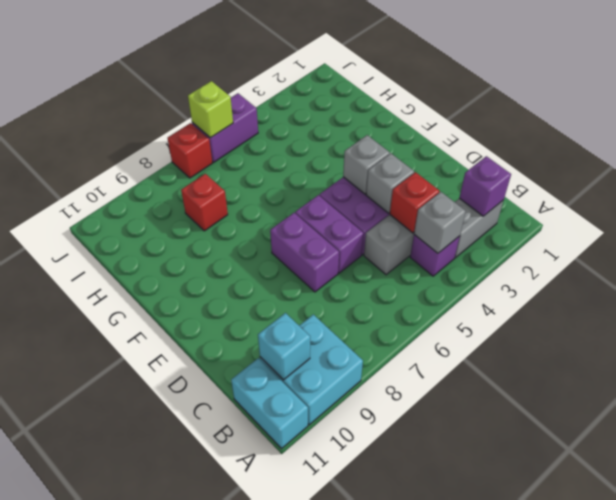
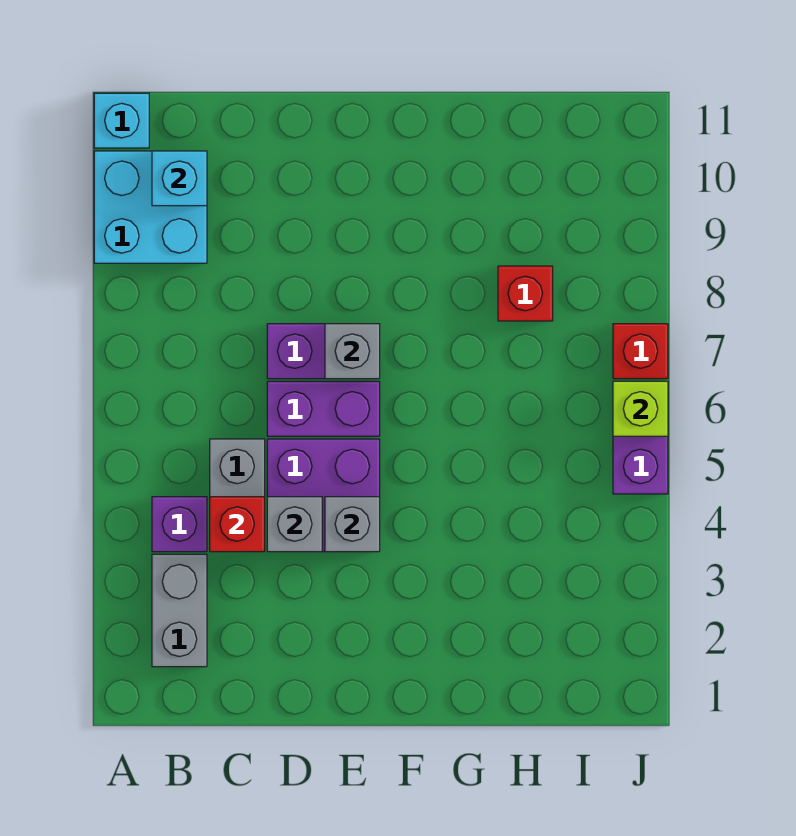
cyan 1x2 brick [231,358,308,449] -> cyan 1x1 brick [94,93,149,148]
purple 1x1 brick [459,156,511,216] -> none
grey 1x1 brick [414,192,466,253] -> grey 1x1 brick moved to [325,324,380,379]

